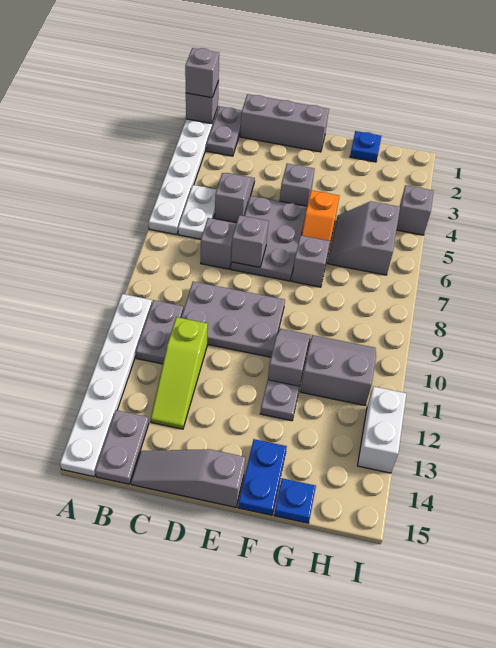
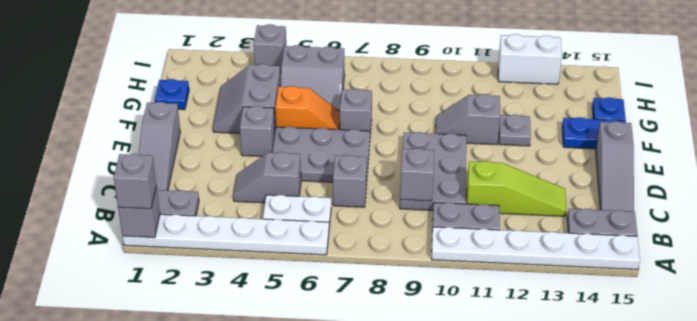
grey 1x3 brick [240,94,329,152] -> grey 1x3 slope [139,102,180,190]
grey 1x1 brick [231,215,268,267] -> grey 1x1 brick moved to [400,148,434,201]
grey 2x2 slope [300,335,376,405] -> grey 2x2 slope moved to [213,64,281,133]

